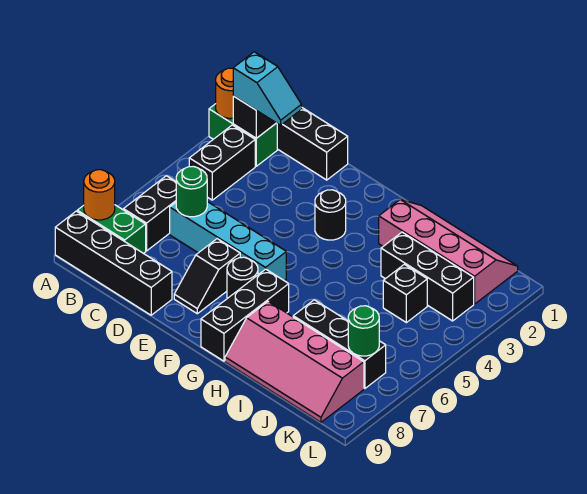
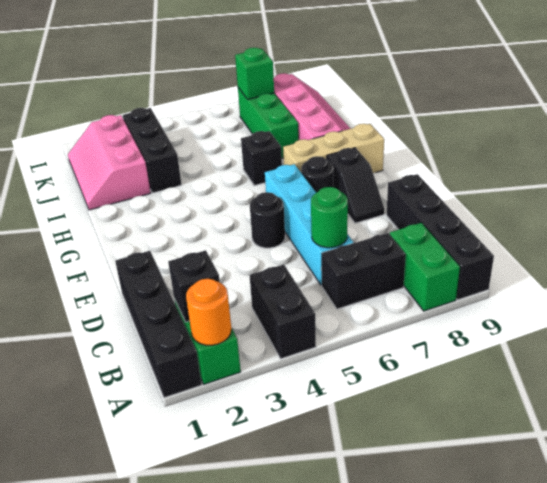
orange 1x1 round brick [84,170,115,220] -> none
cyan 1x2 slope [233,52,302,125] -> none
black 1x2 brick [189,125,255,200] -> black 1x2 brick turned to [250,265,316,359]
black 1x2 slope [174,239,240,314] -> black 1x2 slope turned to [327,148,384,223]
black 1x1 round brick [315,190,346,240] -> black 1x1 round brick moved to [250,192,285,248]
black 1x3 brick [201,269,289,361] -> tan 1x3 brick [283,124,384,173]
pink 2x4 slope [379,200,518,304] -> pink 2x3 slope [68,115,151,210]
black 1x3 brick [293,300,386,389] -> green 1x3 brick [238,88,299,158]
black 1x1 brick [383,264,427,323] -> black 1x1 brick moved to [241,131,282,186]
green 1x1 round brick [348,306,379,356] -> green 1x1 brick [235,48,274,99]

